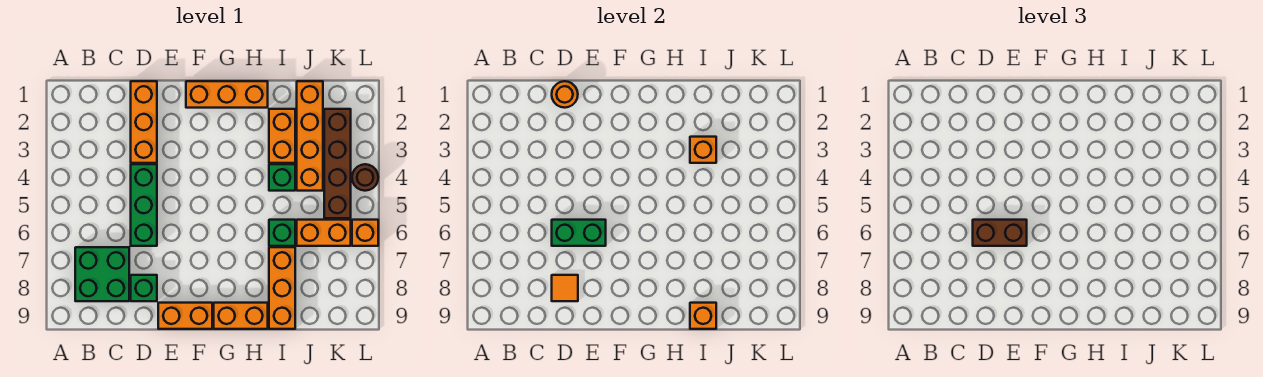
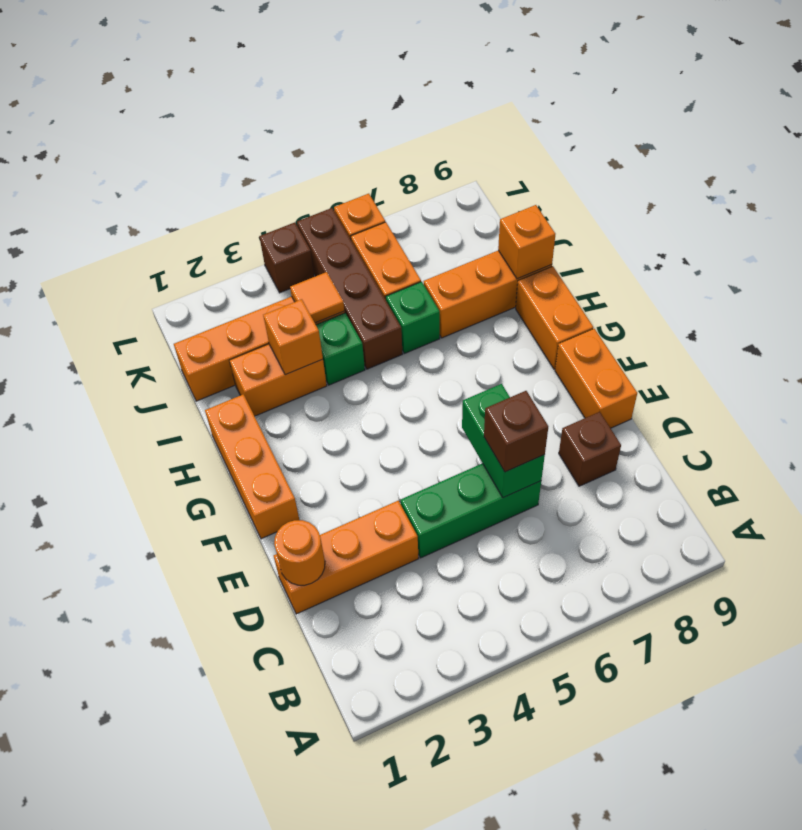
green 2x2 brick [75,247,129,301] -> none
brown 1x2 brick [973,220,1027,246] -> brown 1x1 brick [484,391,548,472]
green 1x1 brick [131,275,157,301] -> brown 1x1 brick [559,412,621,486]
orange 1x1 tile [552,275,578,301] -> orange 1x1 tile moved to [290,272,345,323]
brown 1x4 brick [324,109,351,218] -> brown 1x4 brick turned to [297,208,403,369]
brown 1x1 round brick [352,164,378,191] -> brown 1x1 brick [259,222,314,293]

